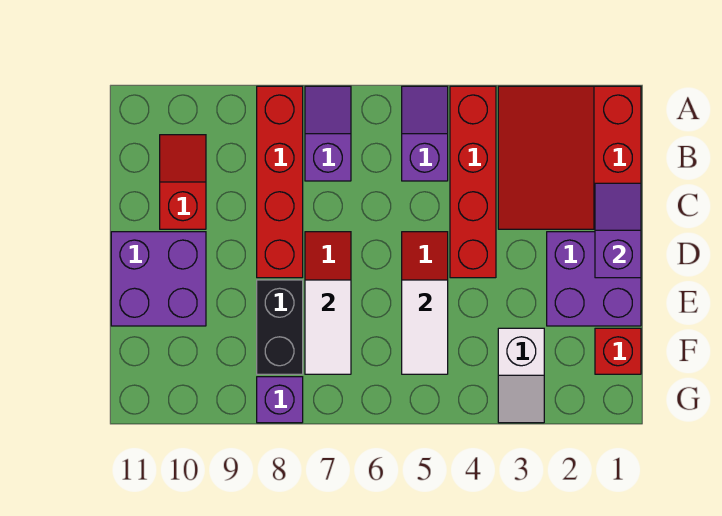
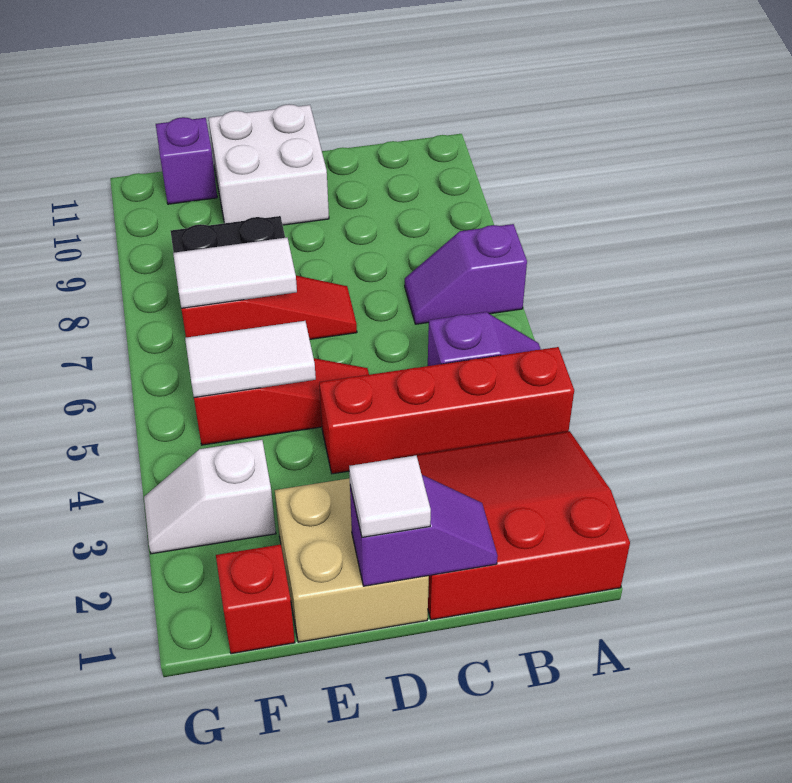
purple 1x2 slope [305,86,351,181] -> purple 1x2 slope turned to [405,224,527,324]
red 1x4 brick [257,86,303,278] -> none
red 1x2 slope [160,135,206,229] -> none
purple 2x2 brick [547,232,641,326] -> tan 2x2 brick [275,478,429,642]
none -> white 1x1 tile [349,456,431,537]
purple 2x2 brick [111,232,206,326] -> white 2x2 brick [209,104,329,225]
purple 1x1 brick [257,377,303,423] -> purple 1x1 brick moved to [156,117,217,204]

